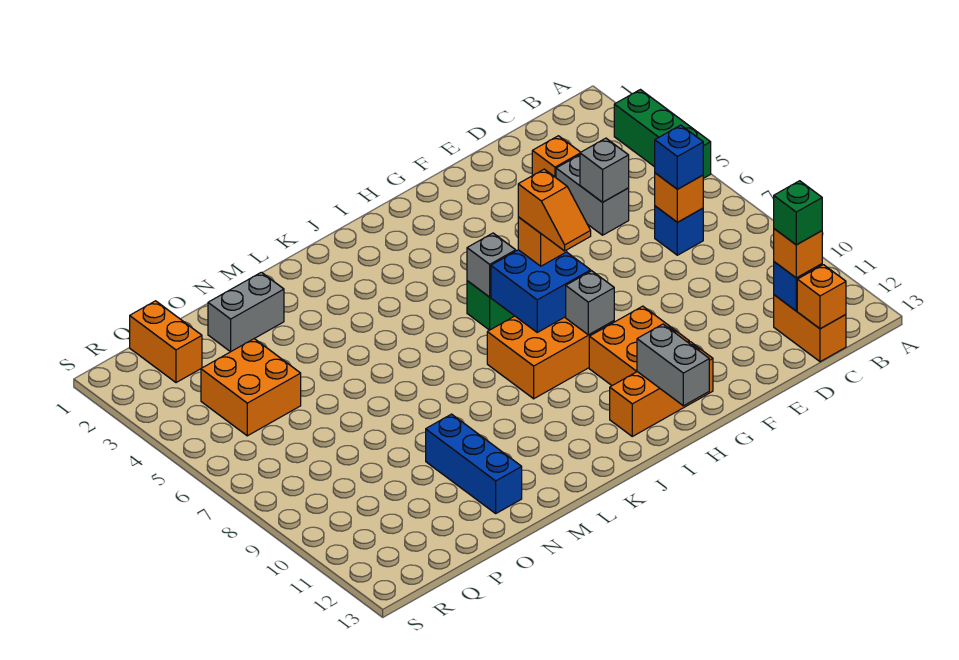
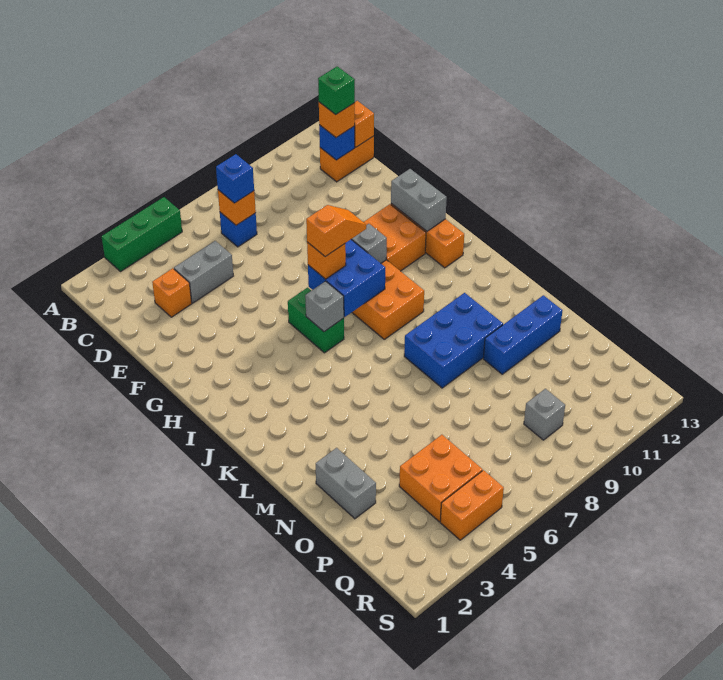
grey 1x1 brick [580,138,629,202] -> grey 1x1 brick moved to [524,389,565,440]
grey 1x2 brick [637,324,709,406] -> grey 1x2 brick turned to [391,169,447,231]
none -> blue 2x3 brick [404,293,503,388]
orange 1x2 brick [130,301,202,383] -> orange 1x2 brick moved to [440,470,504,540]

